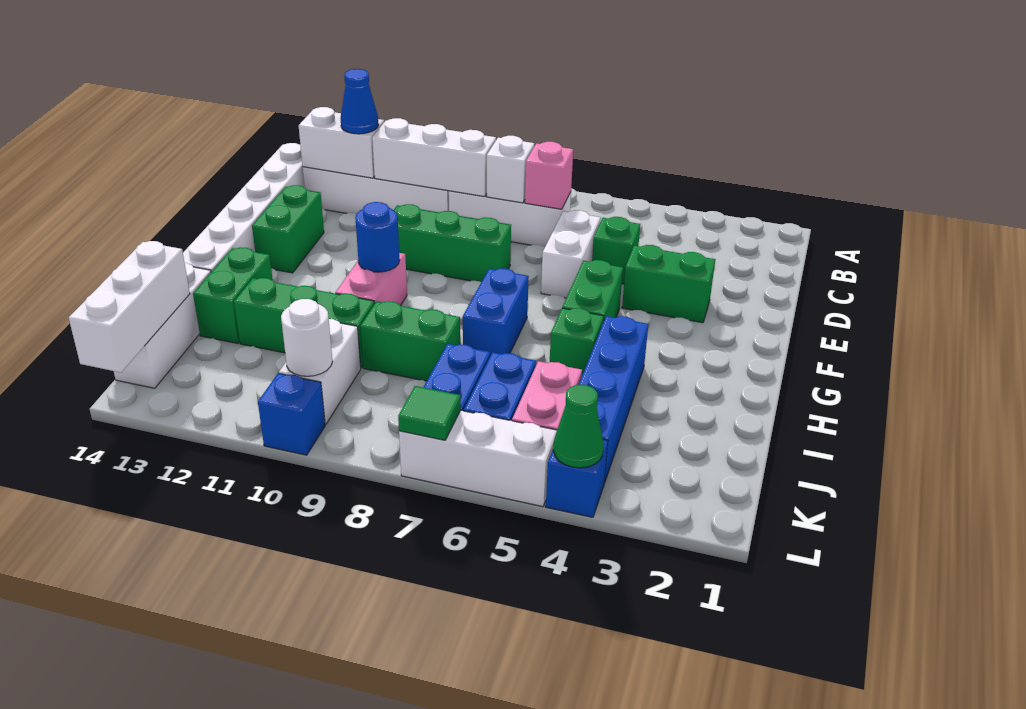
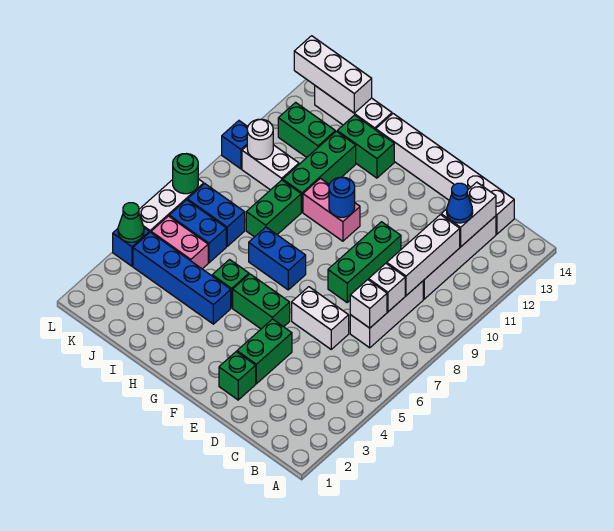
pink 1x1 brick [525,142,573,209] -> white 1x1 brick [350,280,387,328]
green 1x1 brick [592,217,640,284] -> green 1x1 brick moved to [219,352,256,400]
green 1x2 brick [252,185,324,273] -> green 1x2 brick moved to [278,102,335,157]
green 1x1 tile [398,386,461,440] -> green 1x1 round brick [173,154,198,194]

